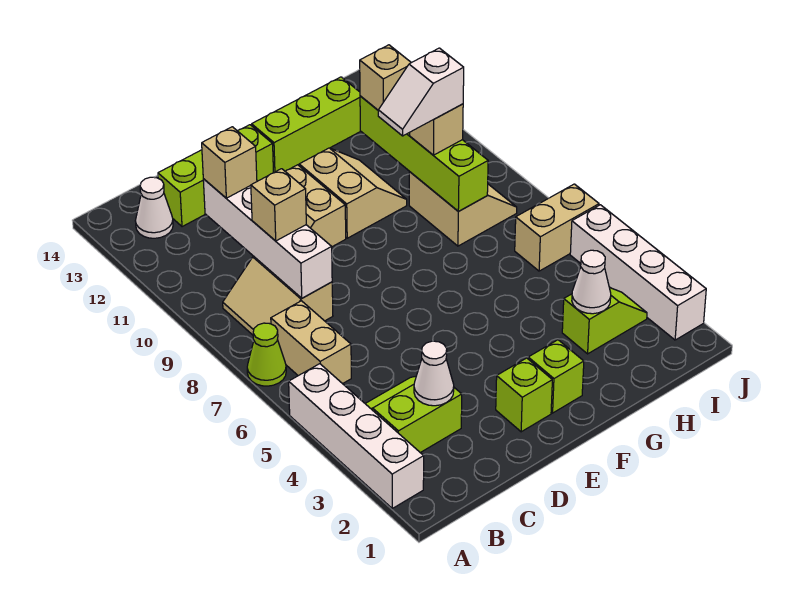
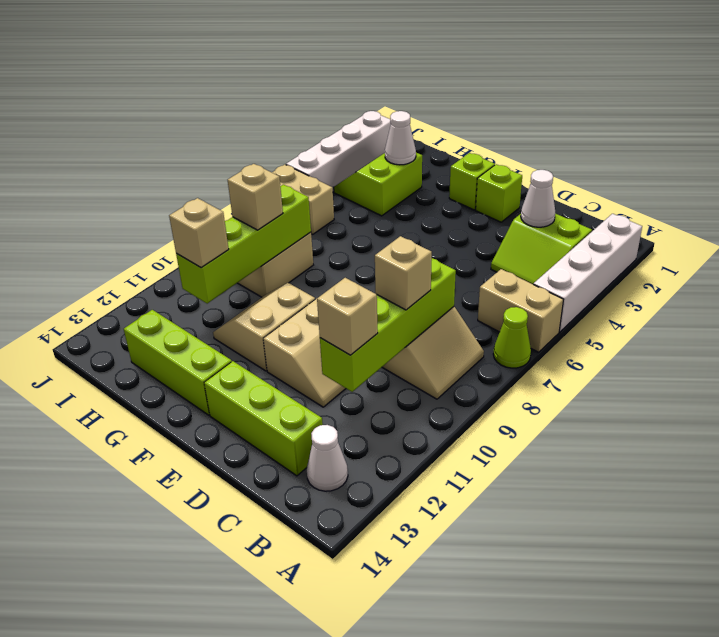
tan 1x2 brick [271,301,351,384] -> tan 1x2 brick turned to [478,269,563,352]
white 1x4 brick [203,179,332,298] -> lime 1x4 brick [320,258,456,392]
white 1x2 slope [378,48,464,136] -> none
lime 1x2 slope [562,287,647,354] -> lime 2x2 slope [334,153,422,216]

